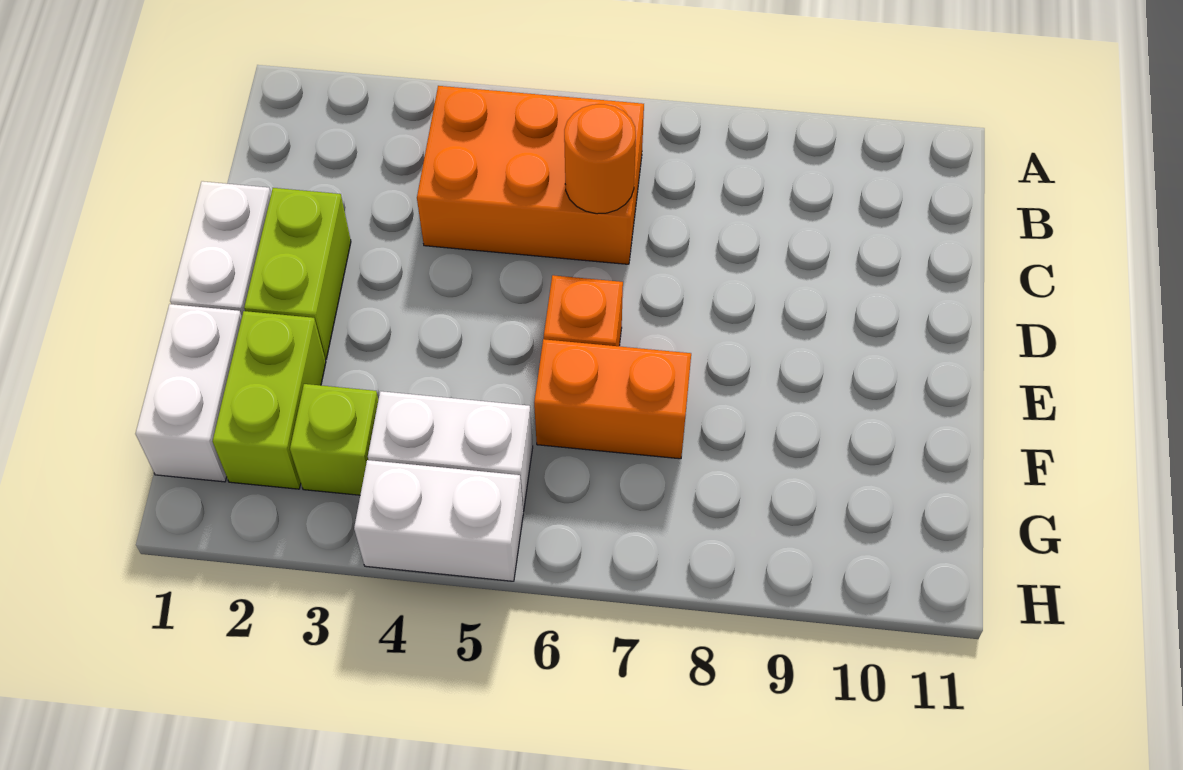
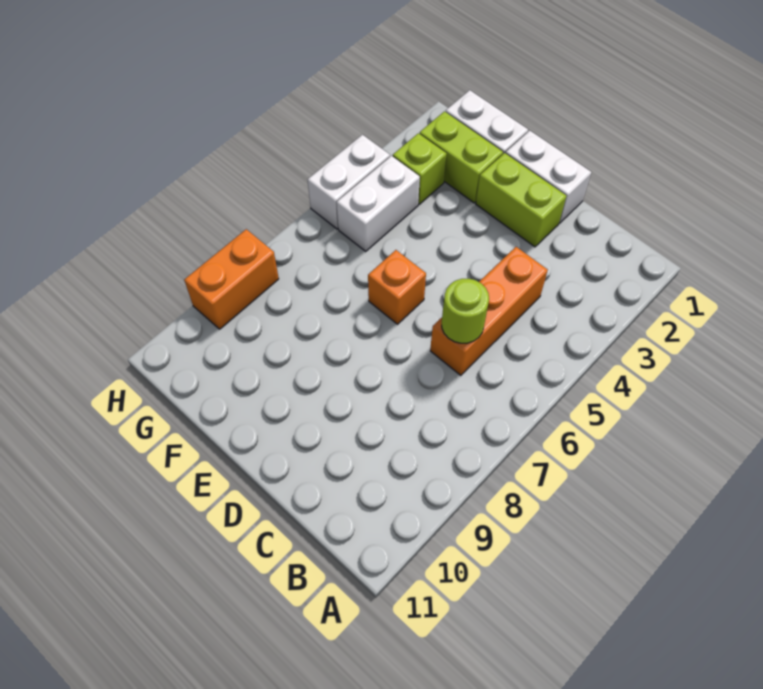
orange 2x3 brick [417,86,644,264] -> orange 1x3 brick [430,247,548,375]
orange 1x1 round brick [564,104,636,214] -> lime 1x1 round brick [442,279,489,343]
orange 1x2 brick [534,339,691,459] -> orange 1x2 brick moved to [184,229,279,329]

